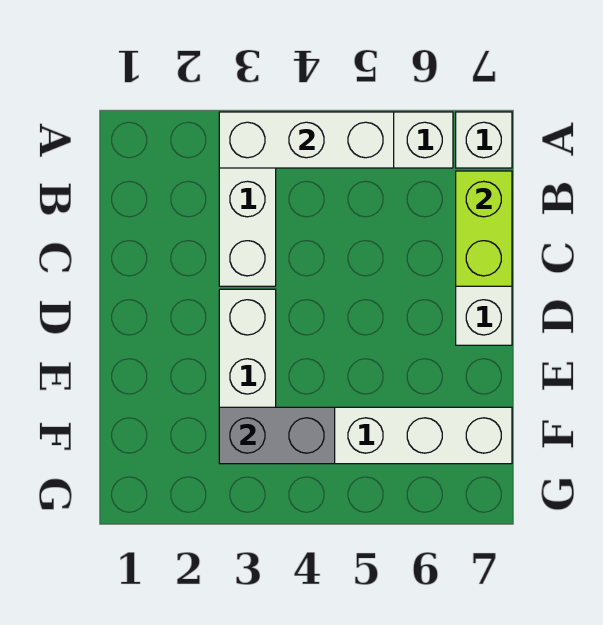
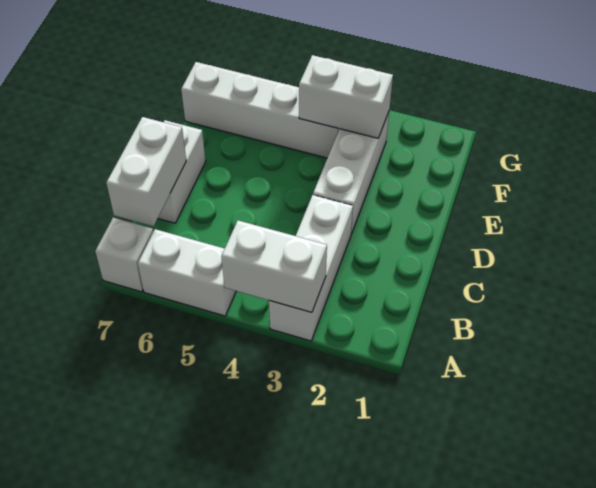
white 1x3 brick [219,112,394,168] -> white 1x2 brick [221,221,327,312]
lime 1x2 brick [456,171,512,286] -> white 1x2 brick [106,117,186,226]
grey 1x2 brick [219,407,335,464] -> white 1x2 brick [299,55,393,138]

